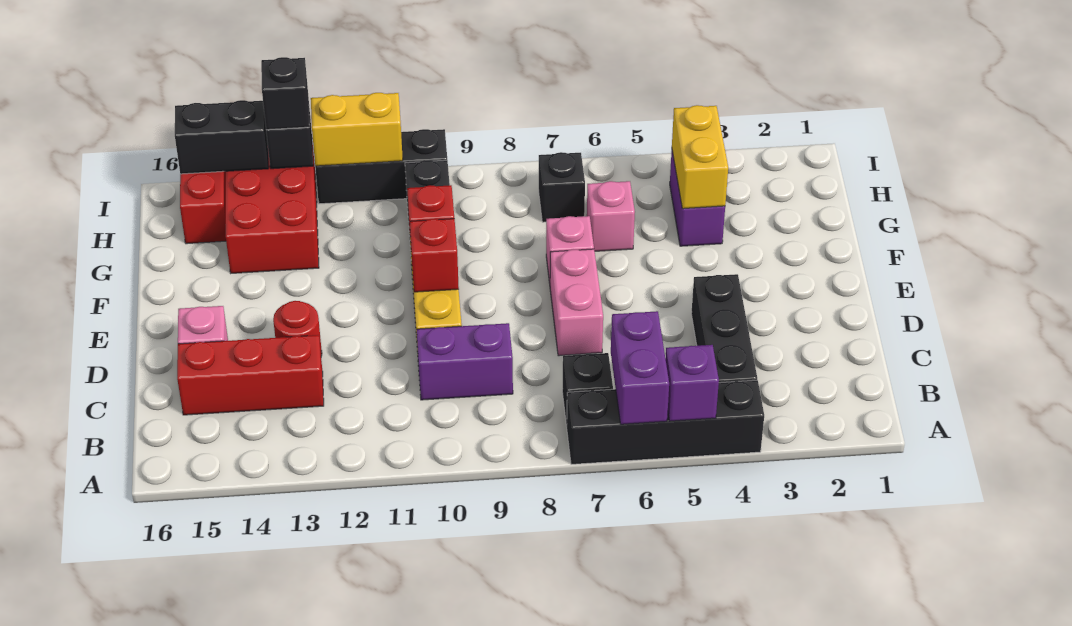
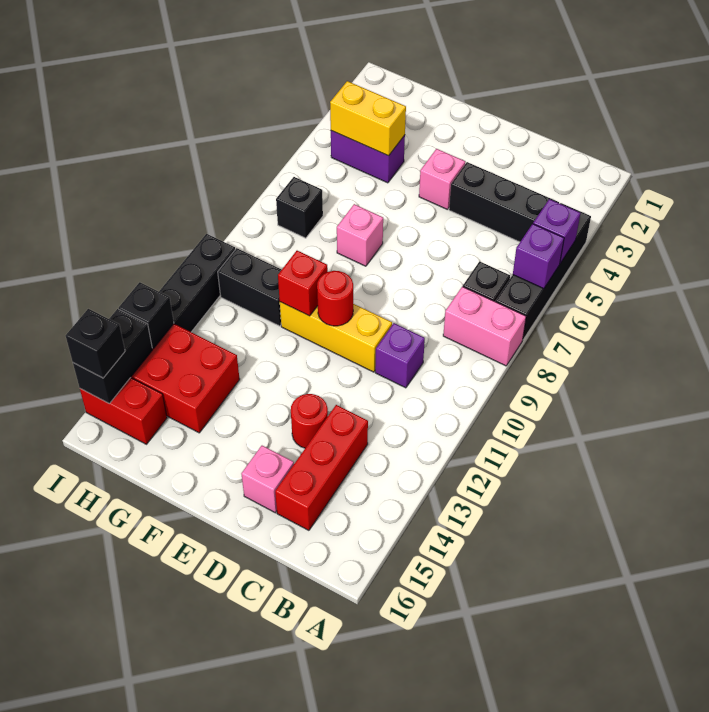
purple 1x2 brick [611,311,669,424] -> purple 1x1 brick [513,224,564,289]
purple 1x2 brick [417,323,513,400] -> purple 1x1 brick [375,323,425,388]
pink 1x2 brick [550,249,603,356] -> pink 1x2 brick moved to [443,287,526,366]
red 1x1 brick [410,219,459,292] -> red 1x1 round brick [317,271,353,326]
pink 1x1 brick [587,181,635,251] -> pink 1x1 brick moved to [419,149,465,210]
yellow 1x2 brick [311,93,403,166] -> none
black 1x1 brick [261,57,310,130] -> black 1x1 brick moved to [66,309,125,378]

